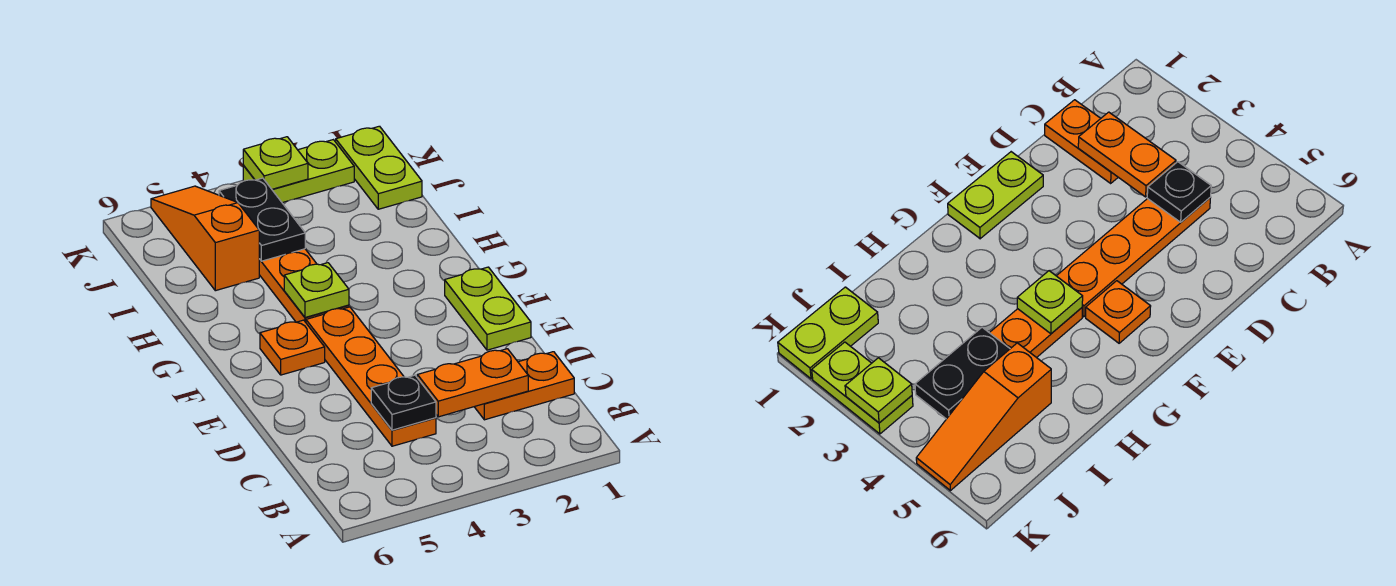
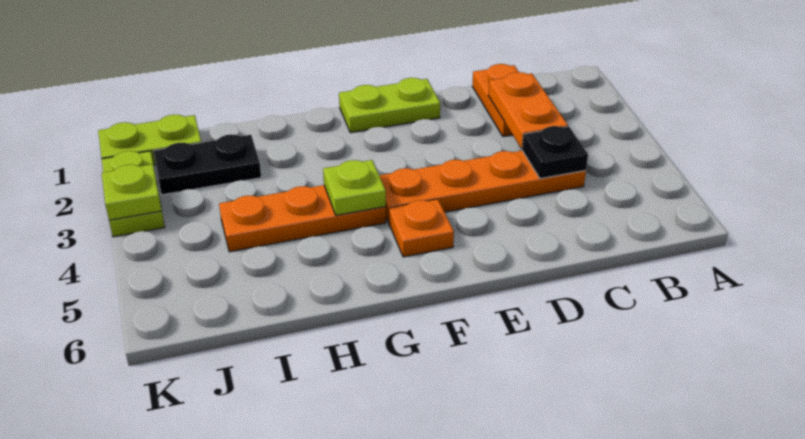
black 1x2 plate [219,178,305,261] -> black 1x2 plate moved to [153,134,261,195]
orange 1x3 slope [151,186,259,291] -> none

